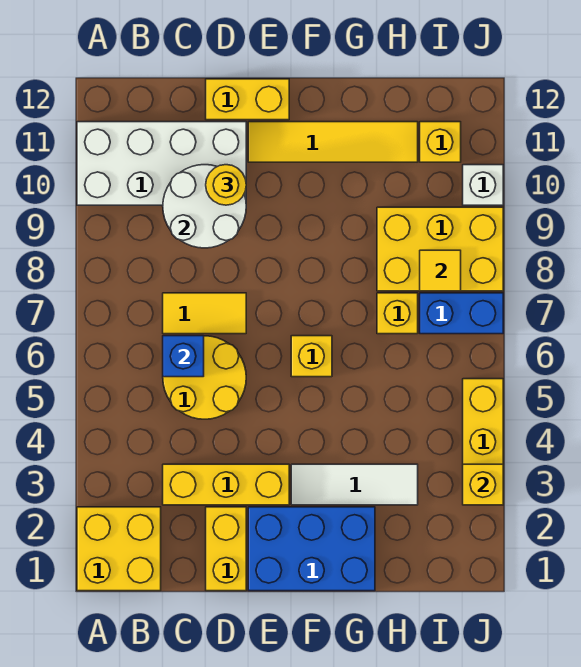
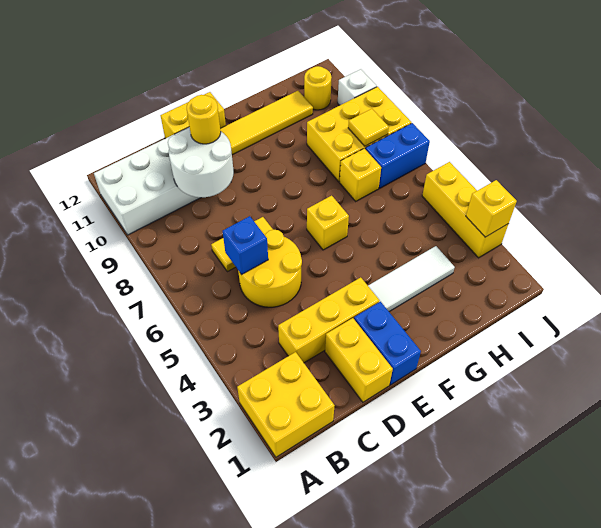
blue 2x3 brick [248,507,375,591] -> blue 1x2 brick [354,302,421,385]
yellow 1x1 brick [420,122,461,162] -> yellow 1x1 round brick [304,66,332,110]

